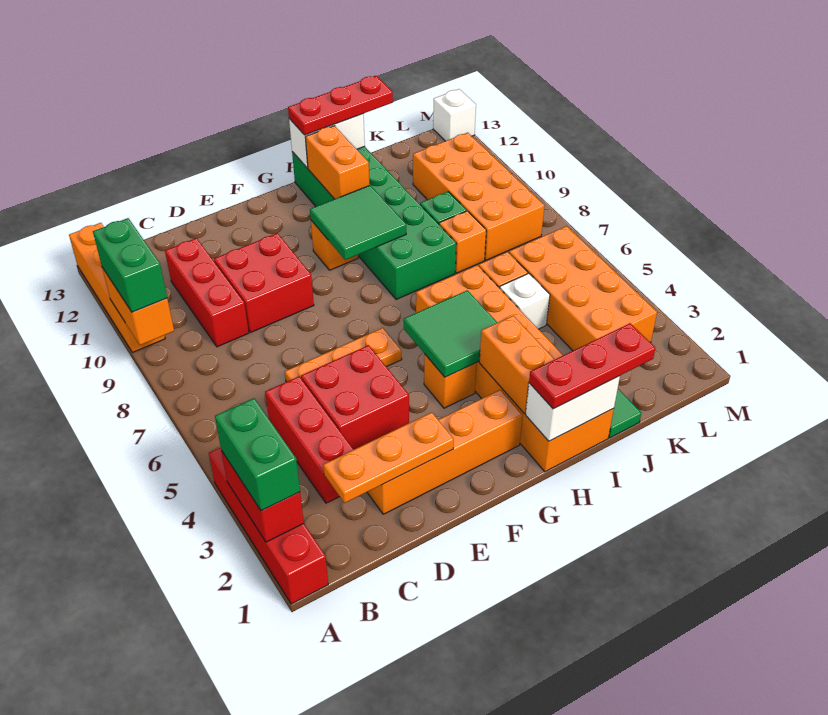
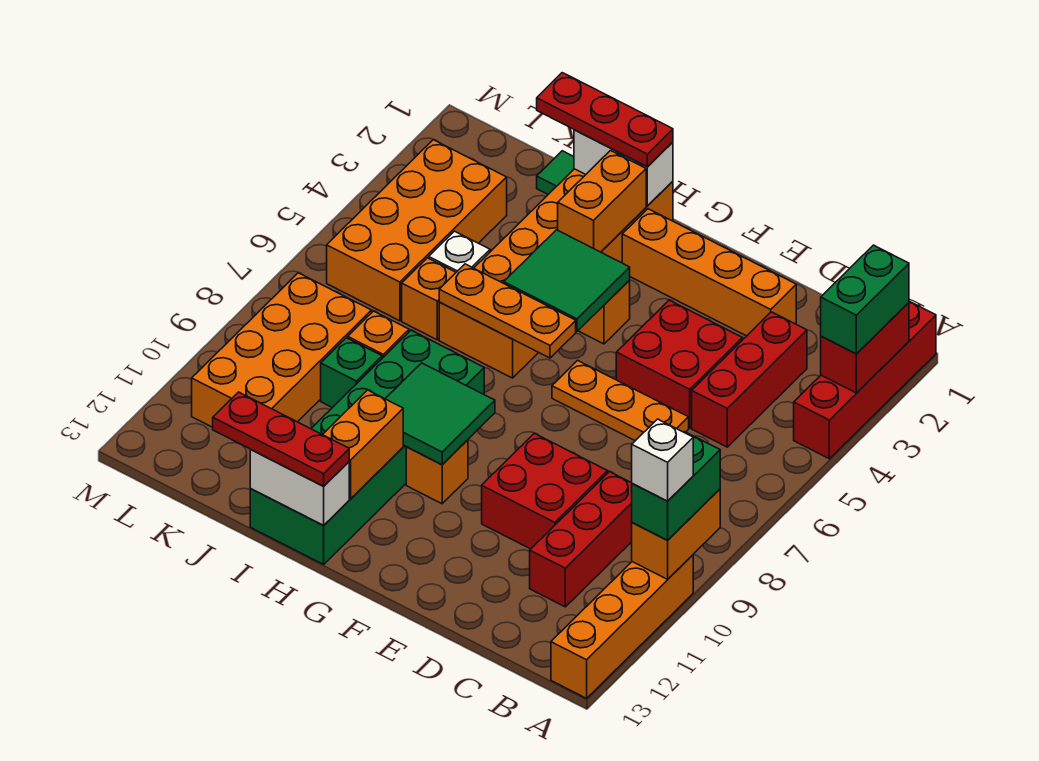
orange 1x3 plate [323,412,454,503] -> orange 1x3 plate moved to [439,264,576,358]
white 1x1 brick [433,89,476,141] -> white 1x1 brick moved to [632,419,693,501]

